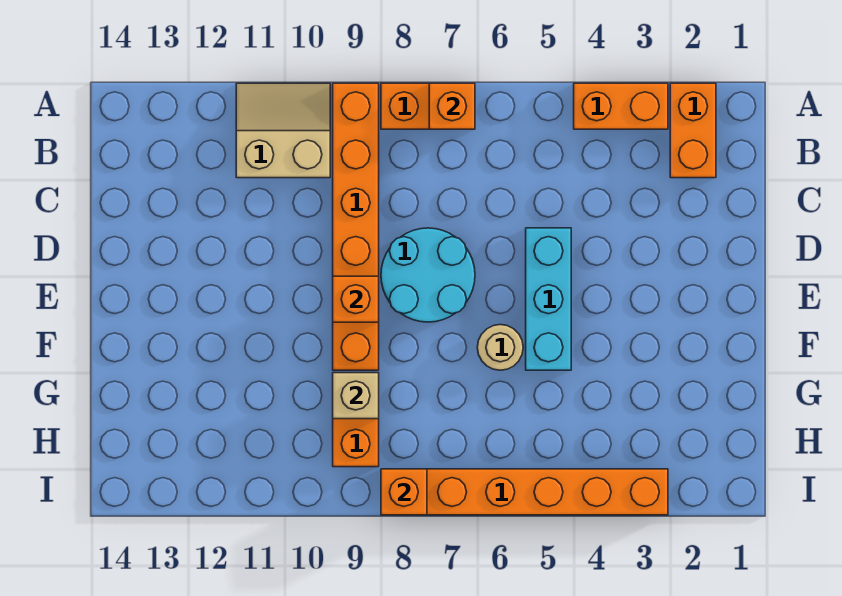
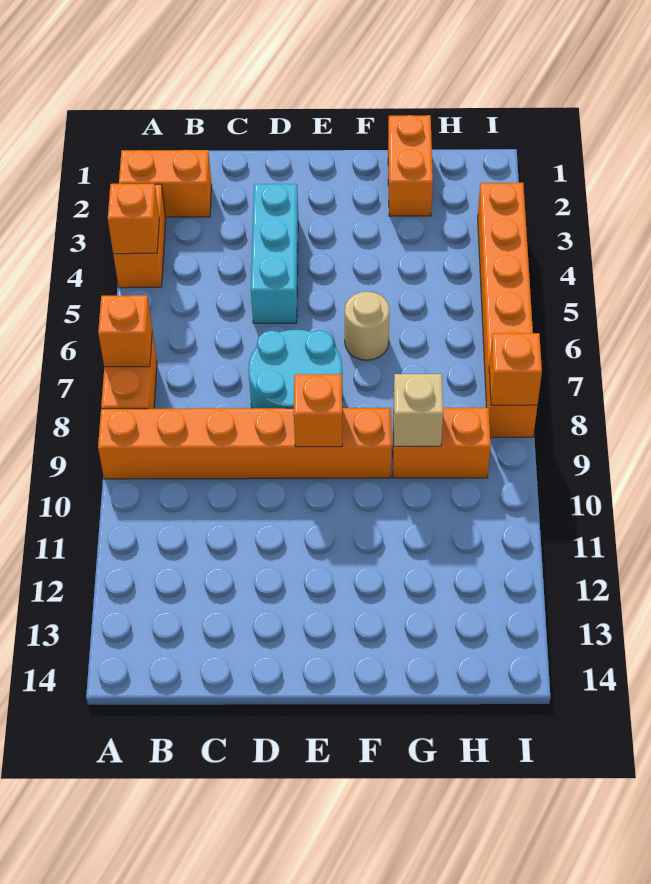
none -> orange 1x1 brick [108,184,159,254]
tan 2x2 slope [236,83,330,178] -> none
cyan 1x3 brick [526,228,571,370] -> cyan 1x3 brick turned to [251,184,298,323]
none -> orange 1x2 brick [388,115,433,216]

